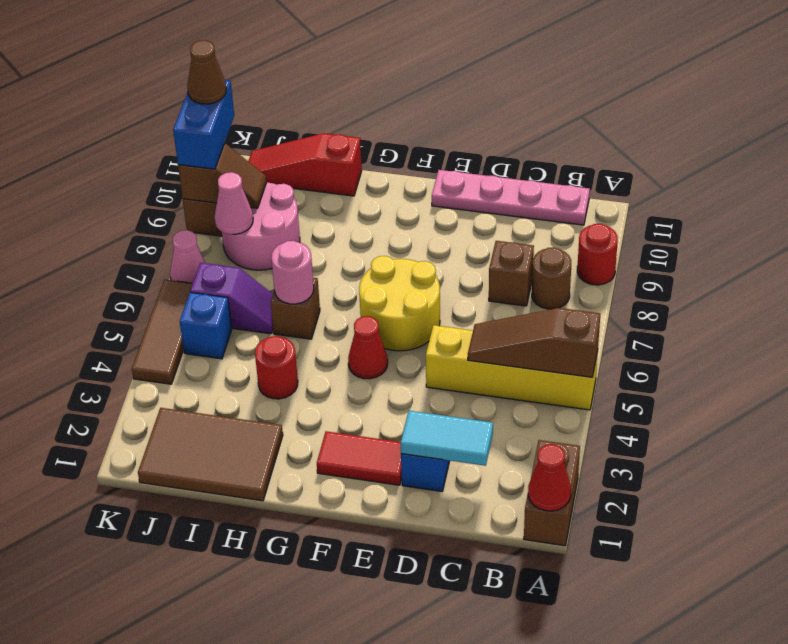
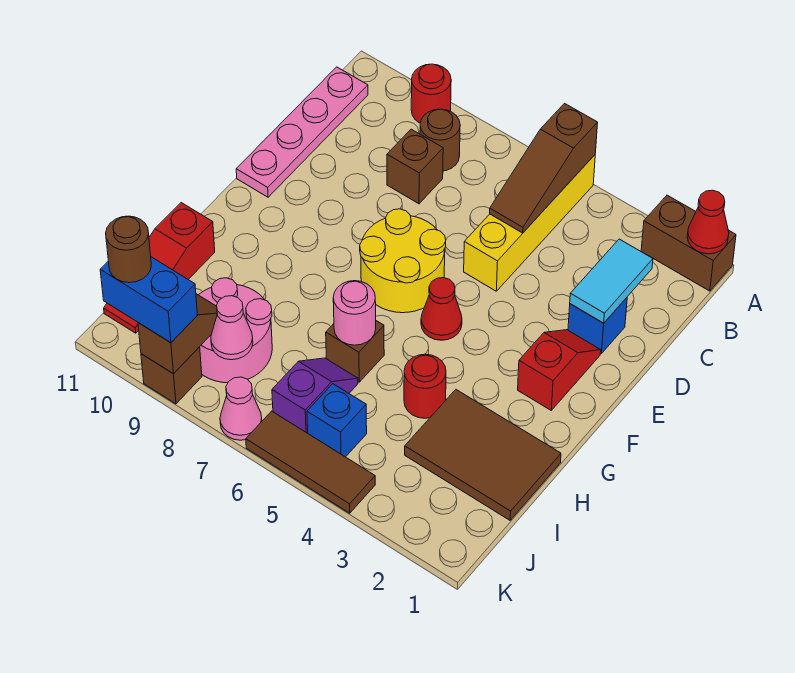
red 1x2 tile [317,431,402,485] -> red 1x2 slope [518,330,601,410]
brown 2x3 tile [138,408,283,501] -> brown 2x3 tile turned to [405,390,561,520]
brown 1x1 cone [187,40,226,104] -> brown 1x1 round brick [106,216,151,283]

